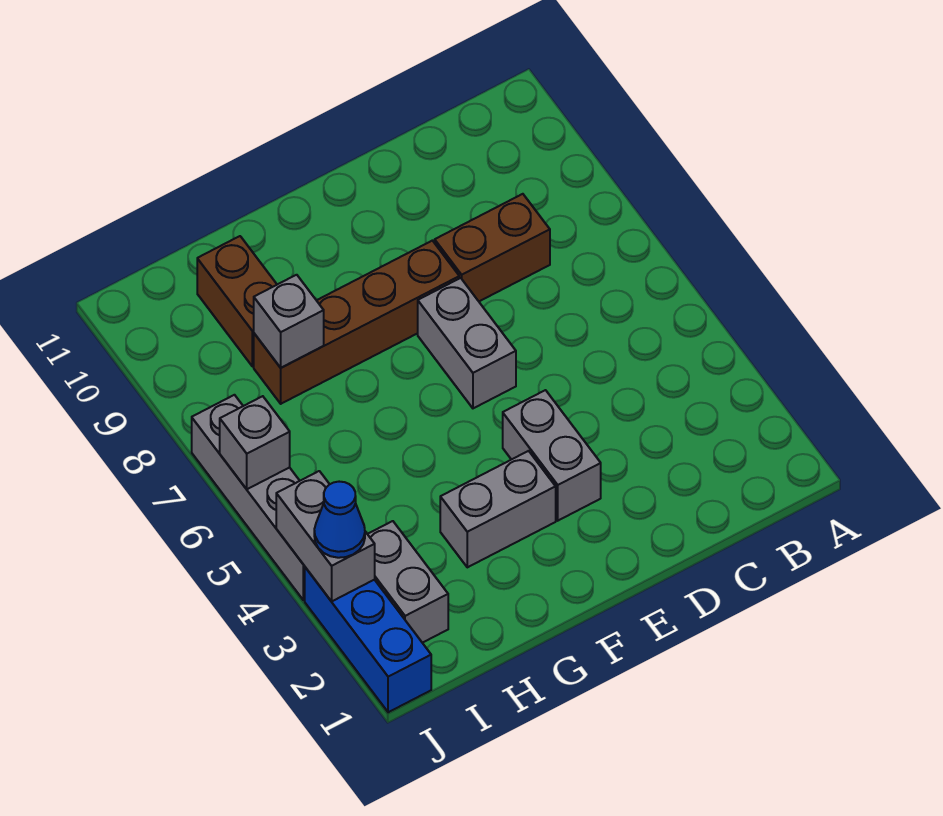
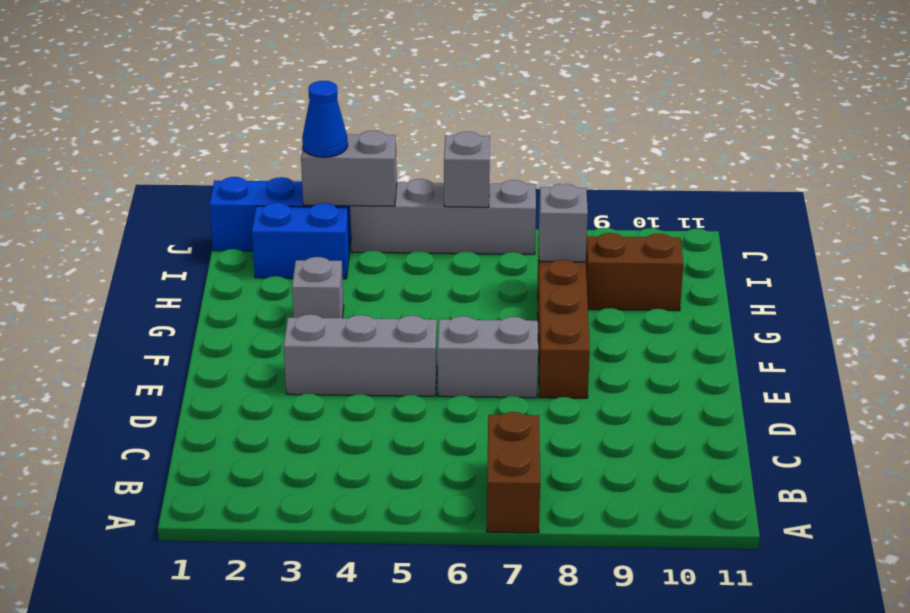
brown 1x2 brick [435,194,550,301] -> brown 1x2 brick moved to [487,412,540,533]
grey 1x2 brick [503,390,601,521] -> grey 1x3 brick [284,314,437,396]
grey 1x2 brick [440,451,556,567] -> grey 1x1 brick [292,257,344,318]
grey 1x2 brick [368,521,448,643] -> blue 1x2 brick [252,203,349,279]

